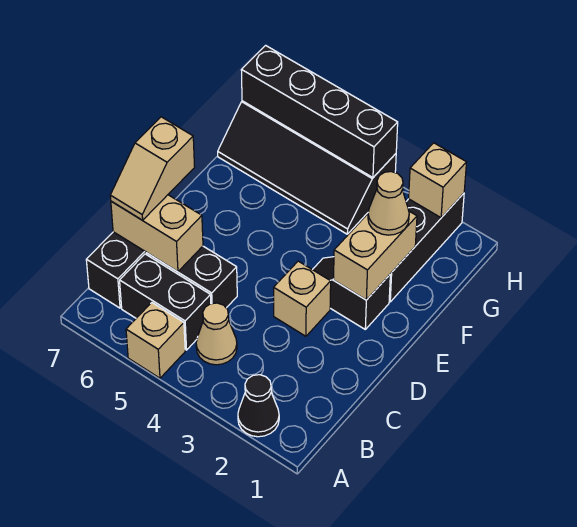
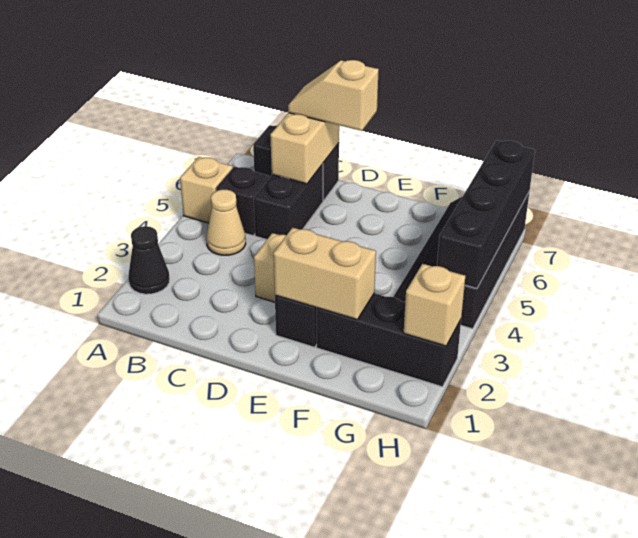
black 1x2 brick [120,254,211,350] -> black 1x1 brick [216,167,269,236]
tan 1x1 cone [368,172,409,235] -> none

